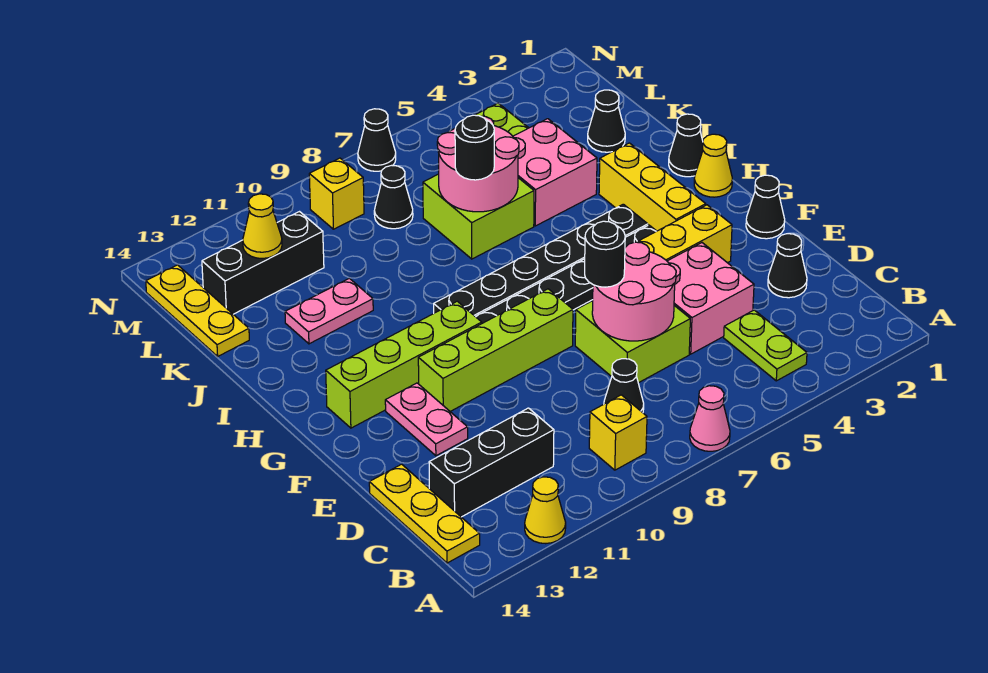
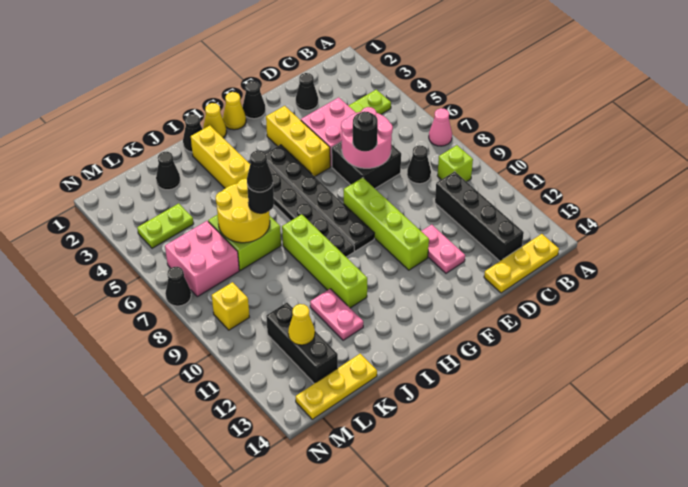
yellow 1x1 cone [525,477,566,544] -> yellow 1x1 cone moved to [223,92,246,130]
yellow 1x1 brick [589,395,647,470] -> lime 1x1 brick [437,145,473,182]
black 1x3 brick [429,408,554,517] -> black 1x4 brick [435,172,524,261]
lime 2x2 brick [575,301,690,383] -> black 2x2 brick [332,142,401,188]
pink 1x2 plate [385,383,468,456] -> pink 1x2 plate turned to [421,225,465,273]
yellow 1x3 brick [599,143,706,231] -> yellow 1x3 brick turned to [191,126,250,188]
lime 1x4 brick [326,301,482,428] -> lime 1x4 brick moved to [282,214,367,308]
pink 2x2 brick [513,119,597,226] -> pink 2x2 brick moved to [165,221,239,297]
pink 2x2 round brick [437,116,519,212] -> yellow 2x2 round brick [216,179,270,243]
black 1x1 cone [374,165,413,229] -> black 1x1 cone moved to [247,151,273,192]

